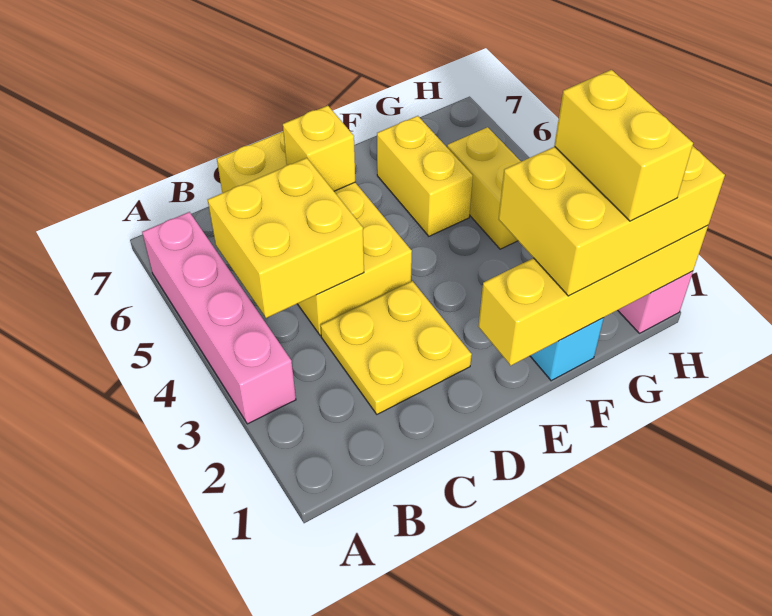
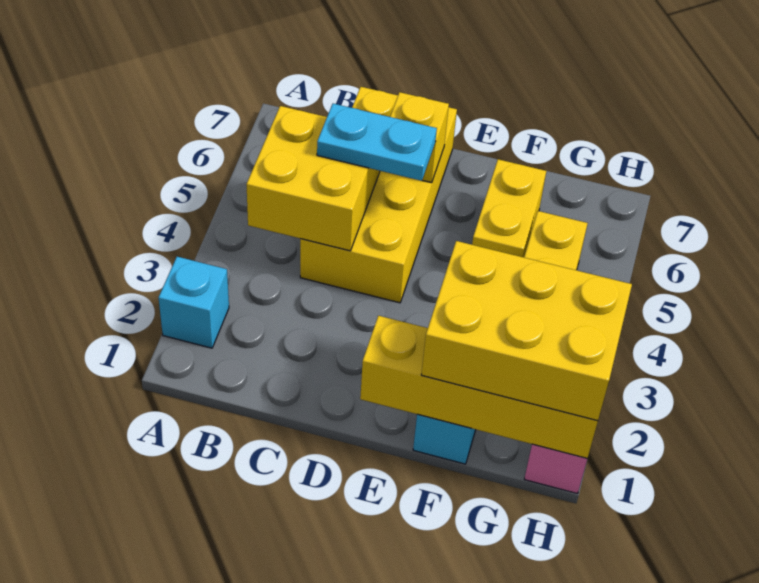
none -> cyan 1x1 brick [159,257,229,348]
pink 1x4 brick [142,212,296,424] -> none
yellow 2x2 plate [321,281,472,414] -> none
none -> cyan 1x2 plate [317,104,437,181]
yellow 1x2 brick [554,70,693,221] -> none

